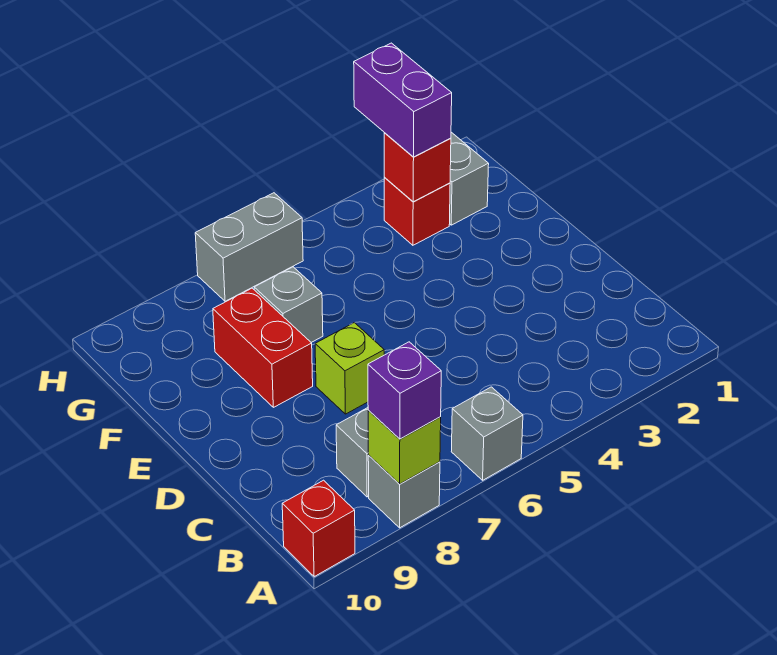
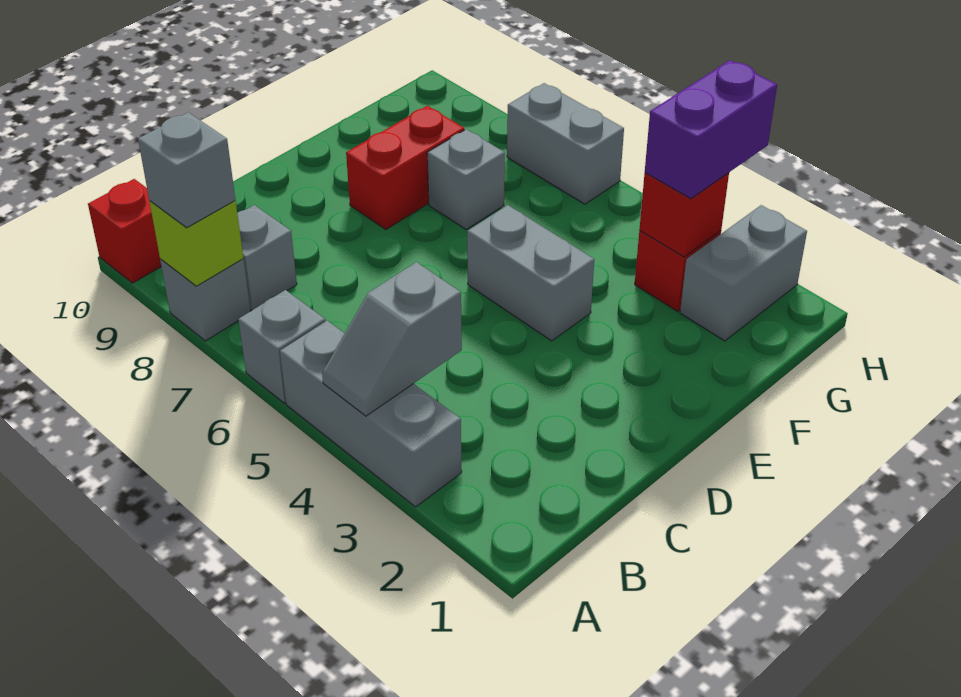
none -> grey 1x3 brick [280,321,462,507]
none -> grey 1x2 slope [322,262,462,416]
purple 1x1 brick [368,342,441,439] -> grey 1x1 brick [138,112,235,228]
lime 1x1 brick [315,323,384,414] -> none
none -> grey 1x2 brick [467,205,594,341]

